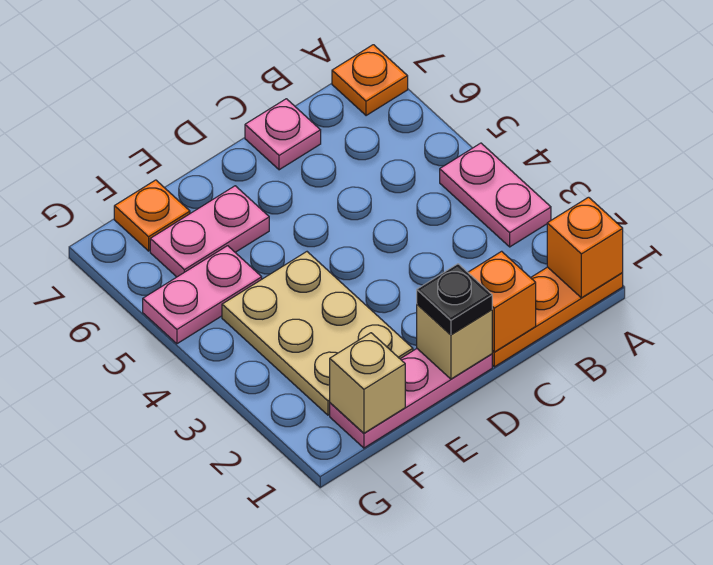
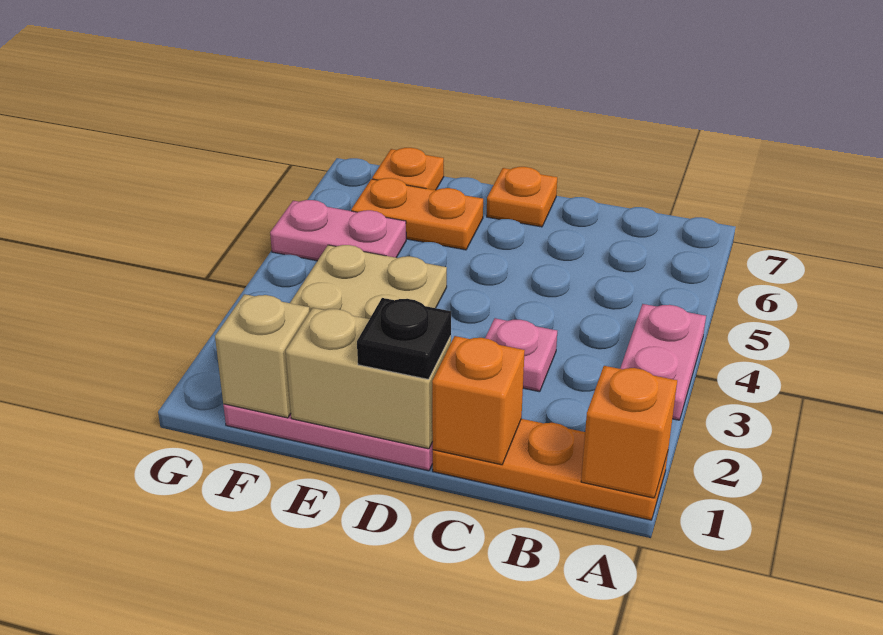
orange 1x1 plate [332,45,408,116] -> orange 1x1 plate moved to [487,167,557,227]
pink 1x1 plate [245,99,321,170] -> pink 1x1 plate moved to [485,318,557,392]
tan 1x1 brick [417,304,492,379] -> tan 1x2 brick [286,308,451,449]
pink 1x2 plate [150,186,269,277] -> orange 1x2 plate [351,178,483,250]

